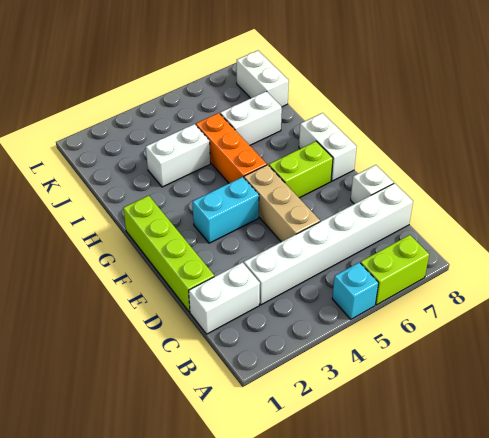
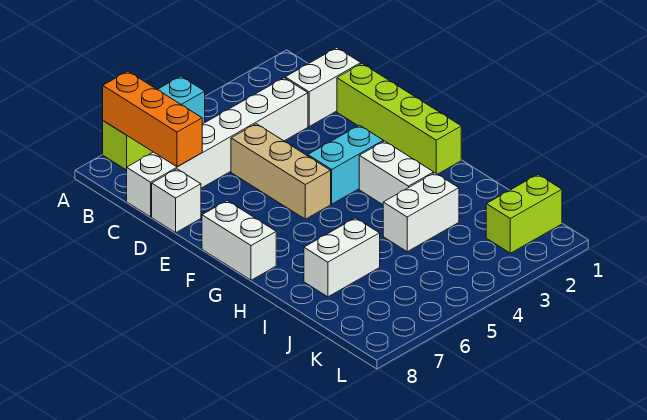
lime 1x2 brick [269,141,333,198] -> lime 1x2 brick moved to [486,174,562,253]
orange 1x3 brick [196,113,267,183] -> orange 1x3 brick moved to [103,71,202,167]
white 1x2 brick [237,51,289,107] -> white 1x2 brick moved to [359,141,434,205]

